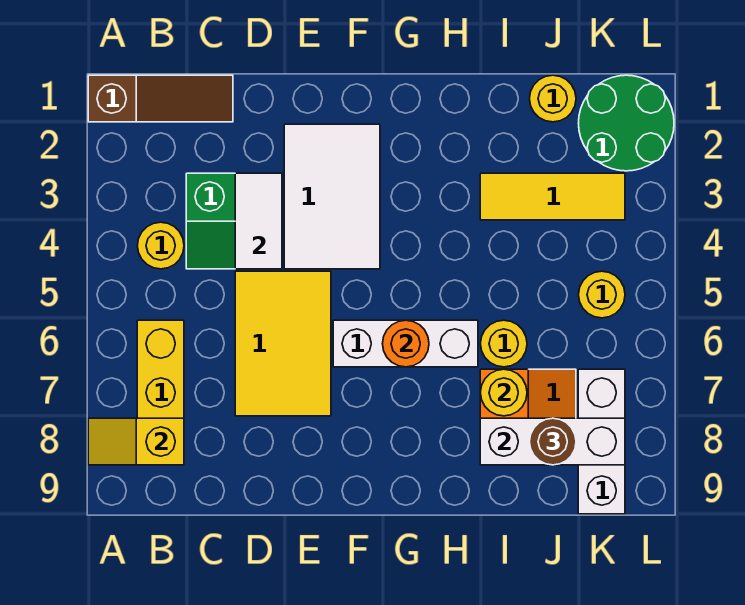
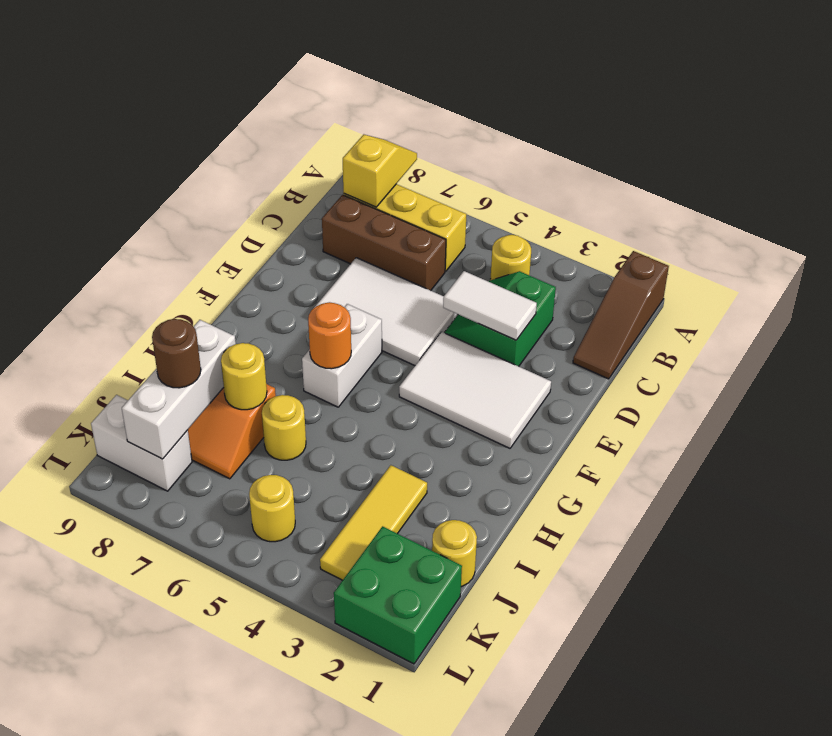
none -> brown 1x3 brick [322,195,446,291]
yellow 2x3 tile [235,271,331,416] -> white 2x3 tile [314,258,458,366]
white 1x3 brick [333,320,478,367] -> white 1x2 brick [302,304,382,407]
green 2x2 round brick [579,75,674,171] -> green 2x2 brick [334,526,462,664]
white 1x3 brick [578,369,625,514] -> white 1x2 brick [91,395,192,491]

